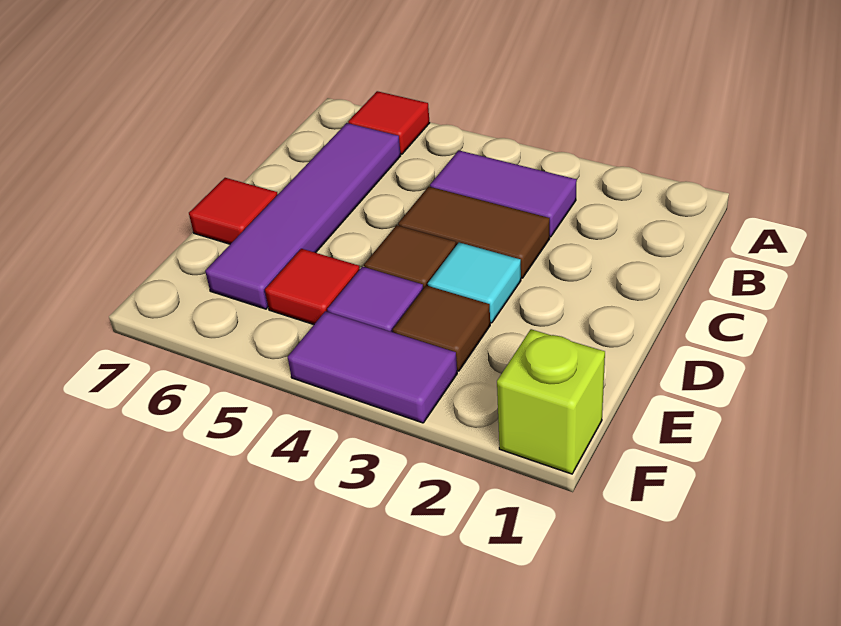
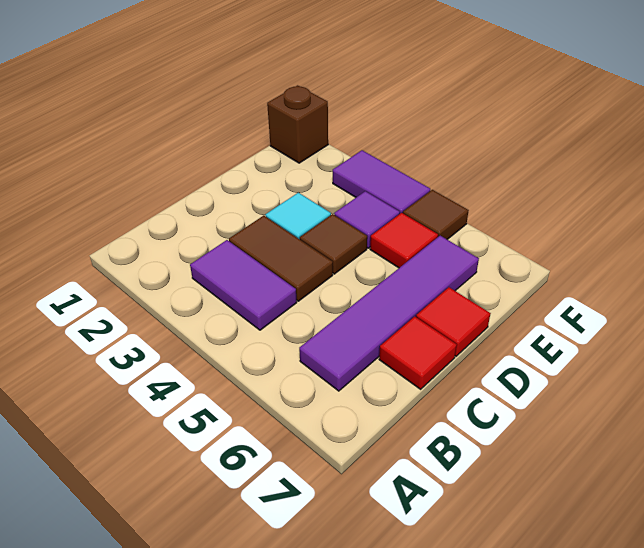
red 1x1 tile [348,91,430,154] -> red 1x1 tile moved to [379,316,457,389]
brown 1x1 tile [393,285,490,371] -> brown 1x1 tile moved to [403,190,469,239]
lime 1x1 brick [497,329,605,474] -> brown 1x1 brick [267,85,328,163]

